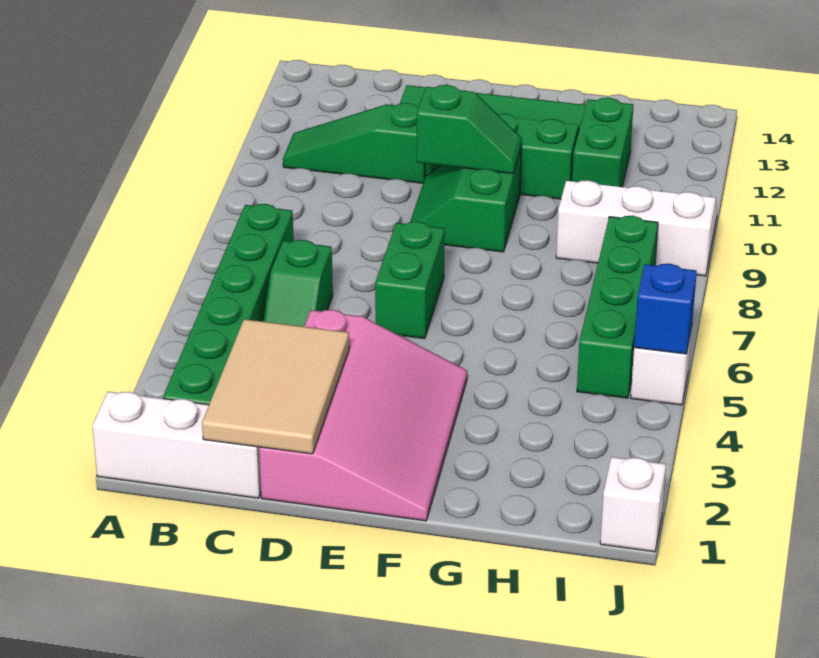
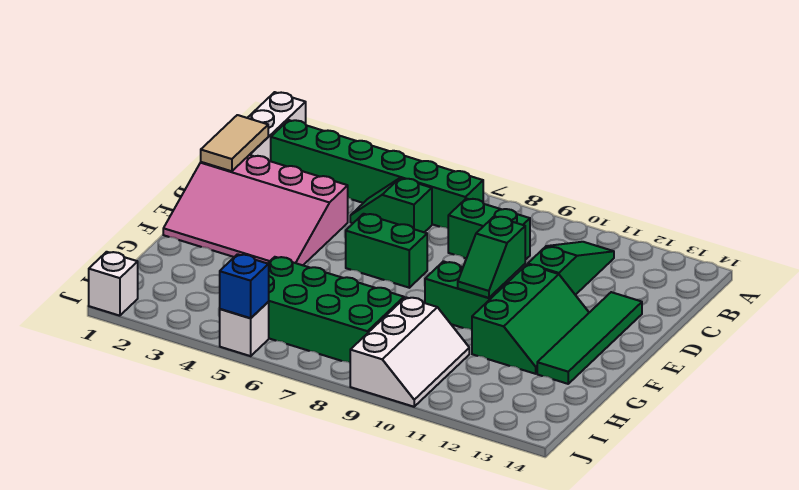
tan 2x3 tile [202,319,349,454] -> tan 1x2 tile [201,115,268,171]
green 1x2 brick [572,98,633,187] -> green 1x2 brick moved to [448,198,530,260]
green 1x4 brick [577,216,658,398] -> green 2x4 brick [268,257,404,363]

